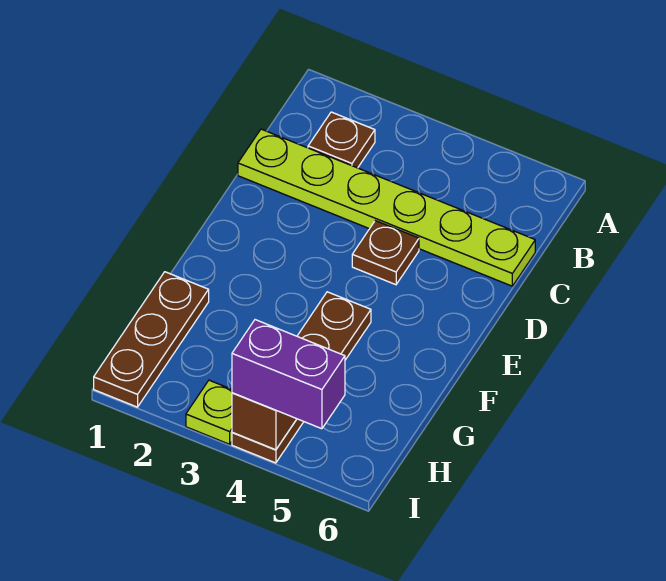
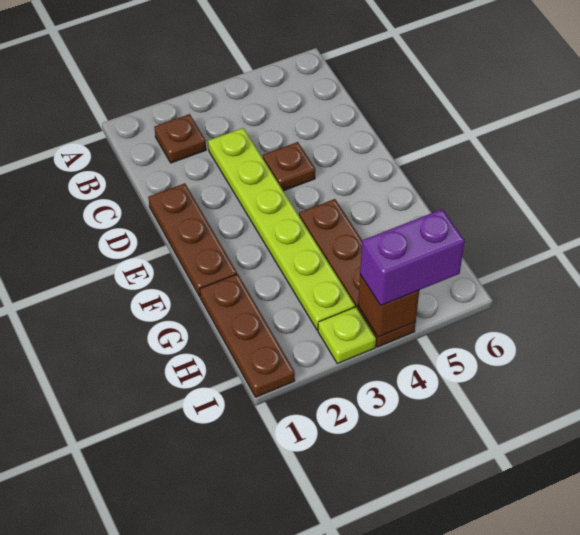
lime 1x6 plate [238,129,535,286] -> lime 1x6 plate turned to [208,128,355,330]
none -> brown 1x3 plate [148,183,237,297]

